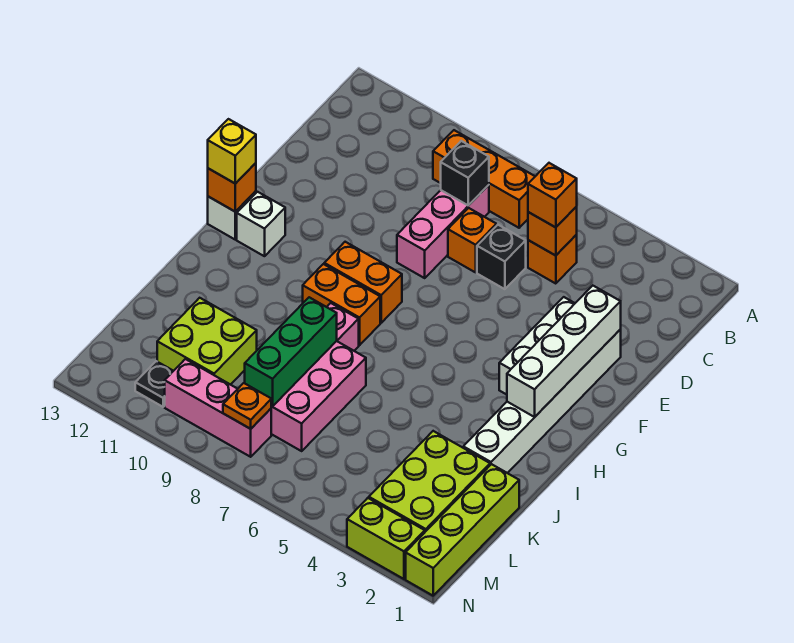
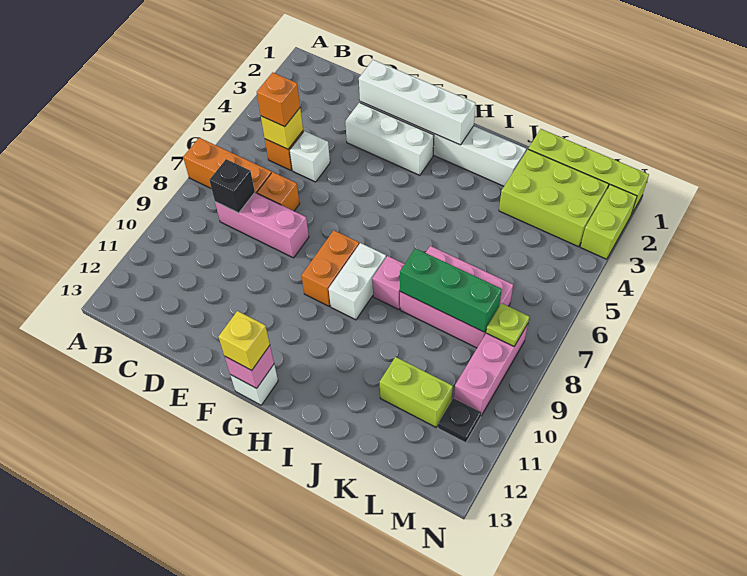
orange 1x3 brick [433,130,535,228] -> orange 1x3 brick turned to [183,138,272,193]
orange 1x1 brick [528,207,577,256] -> yellow 1x1 brick [261,108,303,149]
black 1x1 brick [477,225,526,289] -> none
white 1x1 brick [237,192,285,256] -> white 1x1 brick moved to [290,131,330,182]
orange 1x1 brick [208,163,256,212] -> pink 1x1 brick [225,346,274,388]
orange 1x2 brick [303,264,380,345] -> white 1x2 brick [329,243,386,320]
lime 2x2 brick [157,298,257,385] -> lime 1x2 brick [380,357,453,427]
orange 1x1 plate [223,383,271,429] -> lime 1x1 plate [486,303,529,346]

